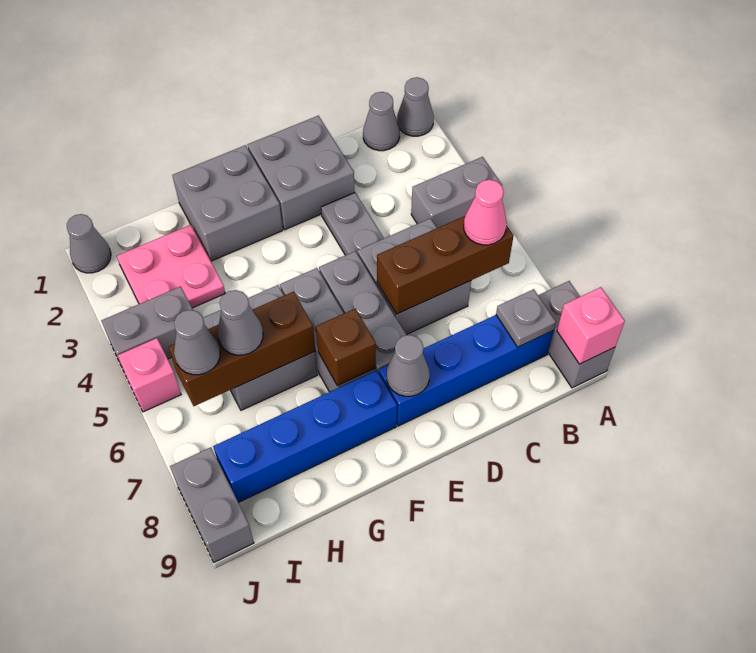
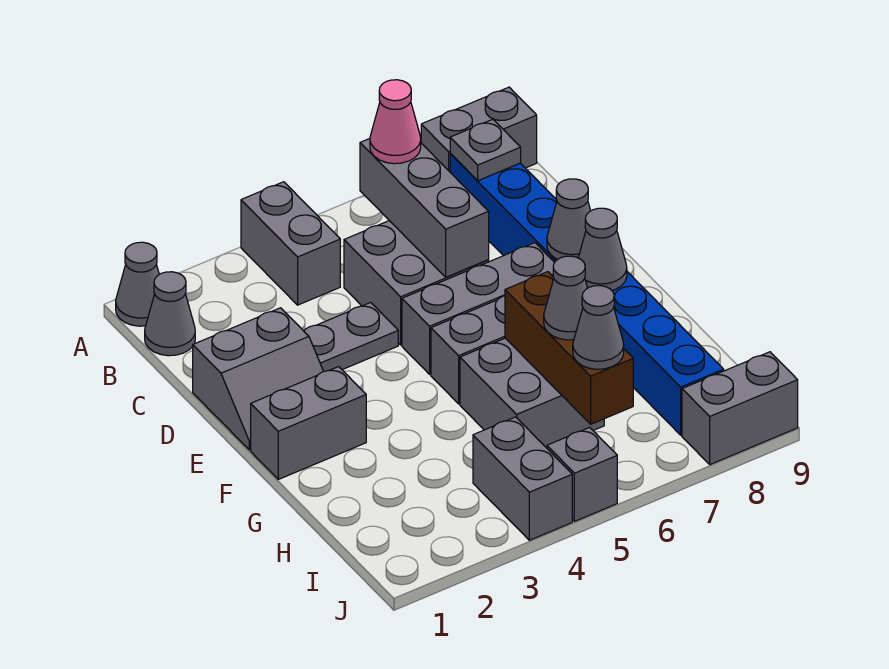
pink 1x1 brick [557,287,625,364] -> none
brown 1x3 brick [377,216,514,314] -> grey 1x3 brick [360,139,489,277]
grey 2x2 brick [247,116,355,230] -> grey 2x2 slope [193,308,324,450]
grey 2x2 brick [172,145,283,261] -> grey 1x2 brick [251,367,366,479]
brown 1x1 brick [316,309,376,386] -> none
pink 2x2 plate [117,225,225,308] -> none
grey 1x1 cone [67,214,111,273] -> grey 1x1 cone moved to [578,208,627,290]
pink 1x1 brick [118,338,181,412] -> grey 1x1 brick [547,427,617,521]

